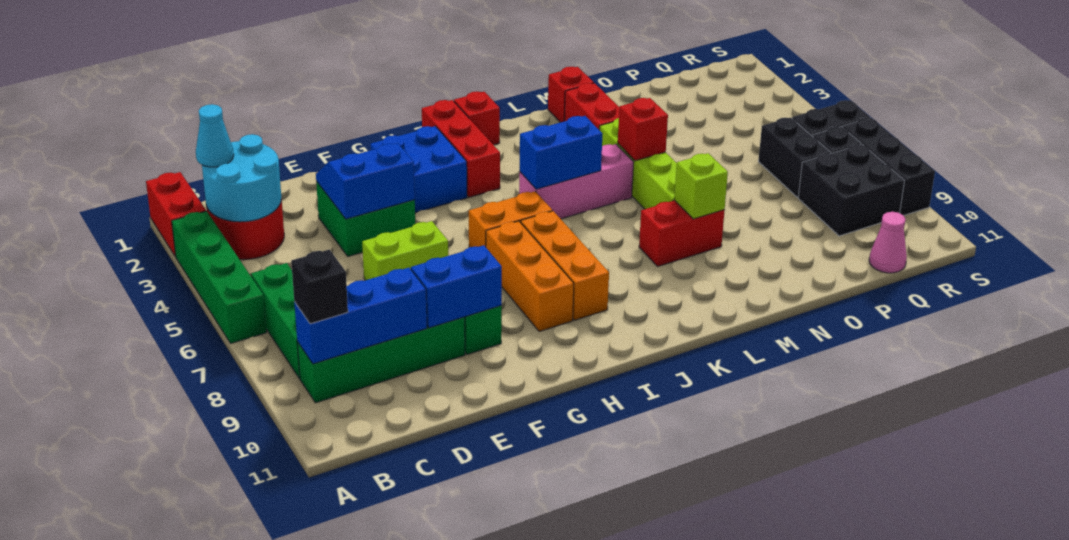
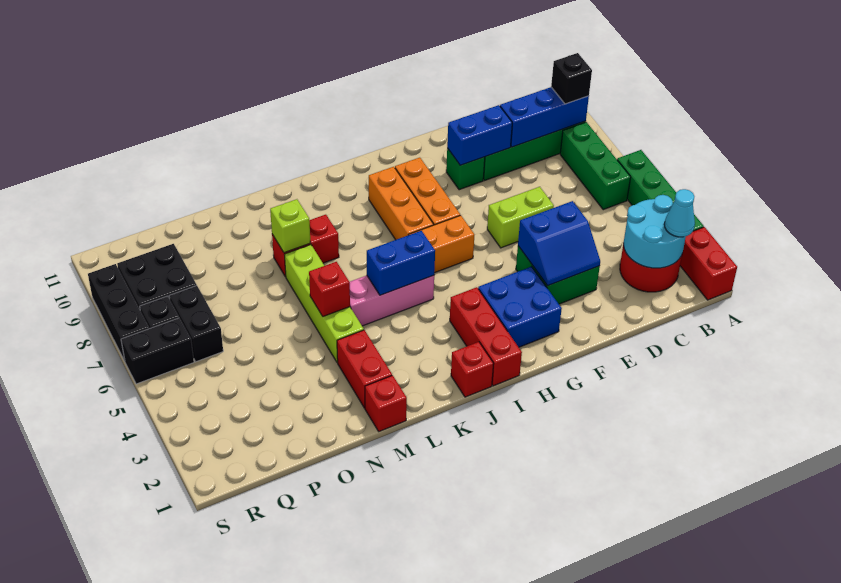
pink 1x1 cone [869,212,907,273] -> none

